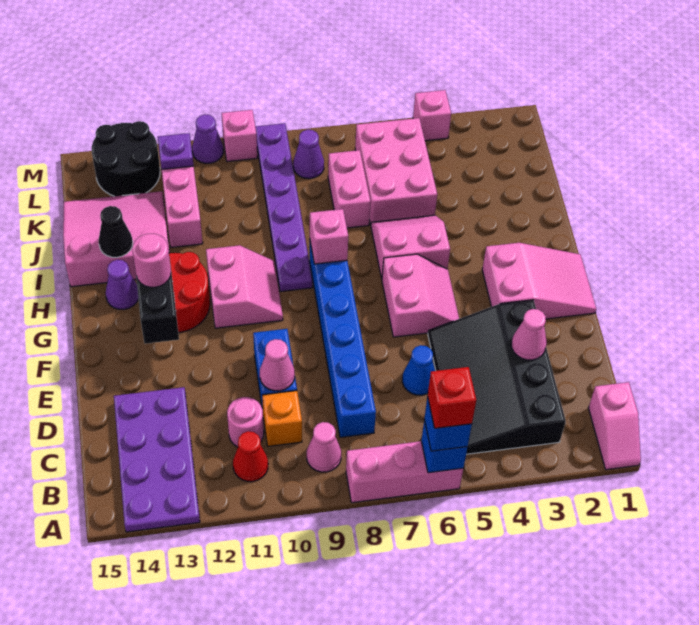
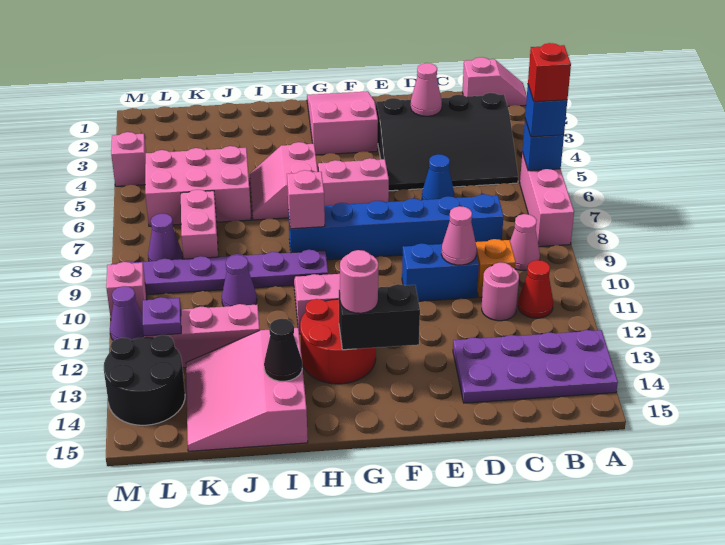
purple 1x1 cone [106,260,139,310] -> purple 1x1 cone moved to [222,255,257,307]
pink 1x2 brick [328,150,370,228] -> pink 1x2 brick turned to [181,190,218,259]

